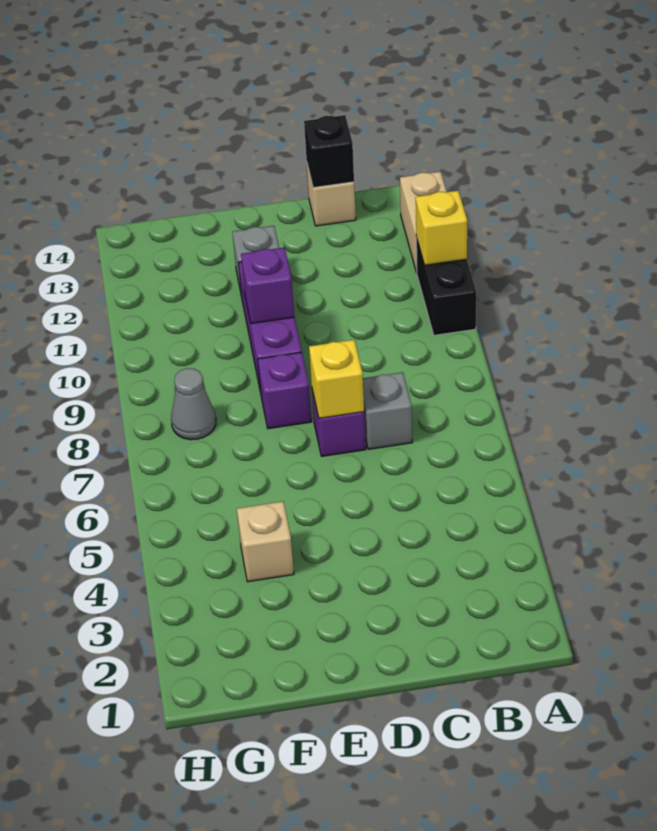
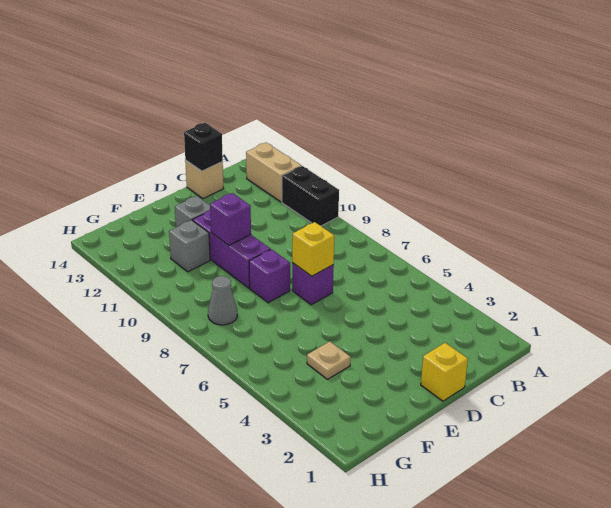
yellow 1x1 brick [416,191,467,265] -> yellow 1x1 brick moved to [421,343,468,401]
grey 1x1 brick [363,372,412,449] -> grey 1x1 brick moved to [169,220,210,272]
tan 1x1 brick [237,501,294,582] -> tan 1x1 plate [307,341,351,379]

